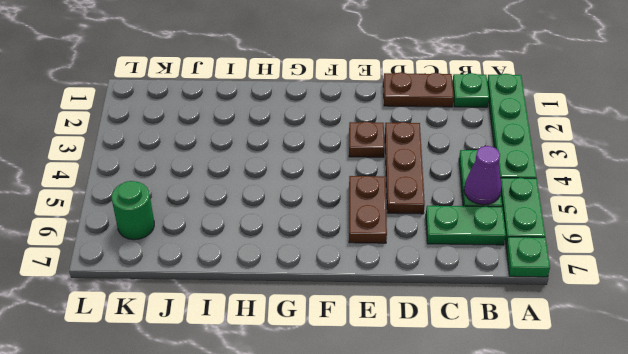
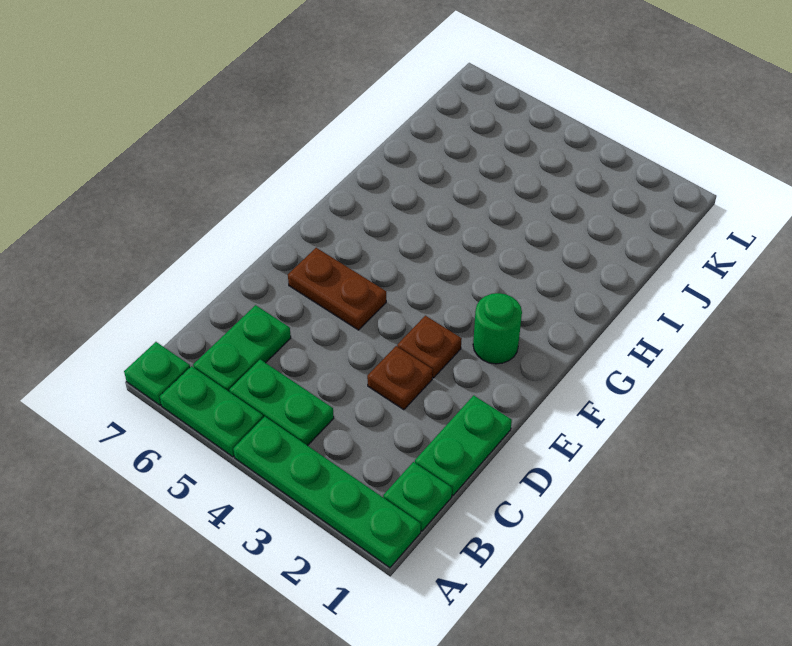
purple 1x1 cone [464,146,501,205] -> none
brown 1x2 plate [383,72,454,107] -> green 1x2 plate [415,395,512,496]
brown 1x3 plate [385,122,425,214] -> brown 1x1 plate [367,346,433,410]
green 1x1 round brick [112,181,154,240] -> green 1x1 round brick moved to [473,293,522,364]

